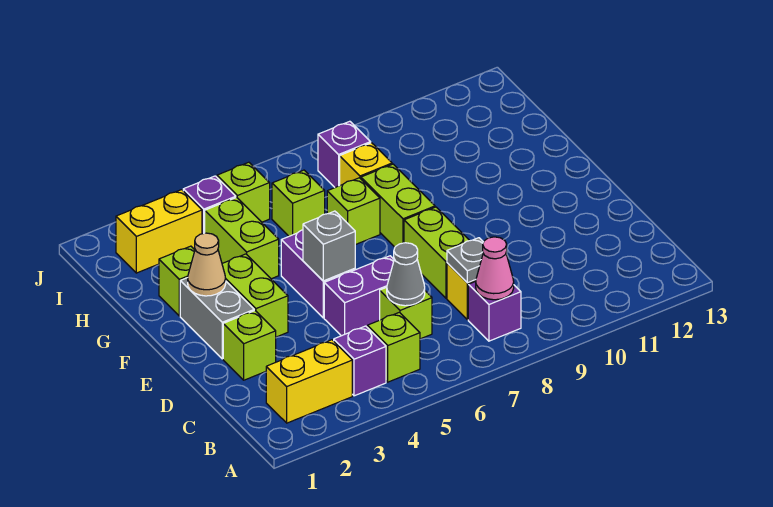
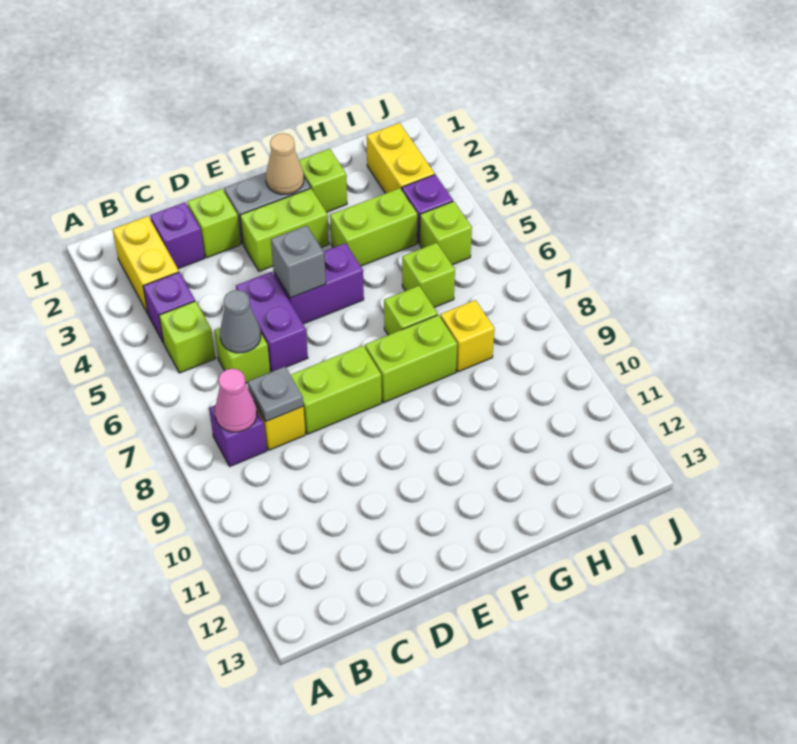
purple 1x1 brick [318,121,371,187] -> purple 1x1 brick moved to [150,202,204,269]

